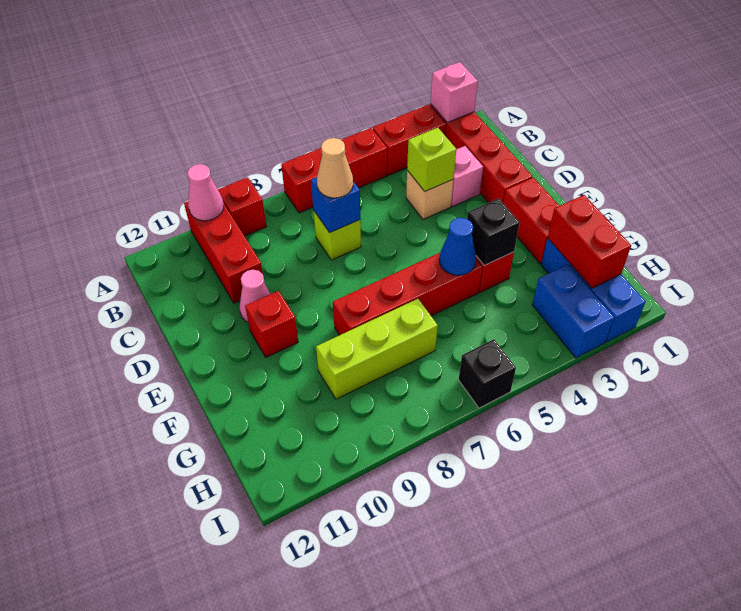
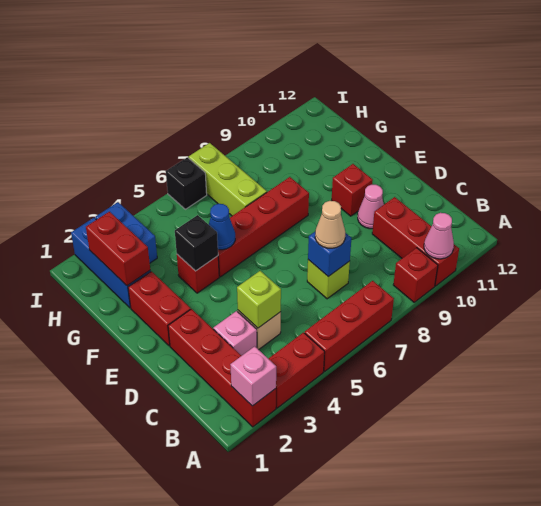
lime 1x3 brick [316,299,438,399] -> lime 1x3 brick turned to [189,143,267,216]

